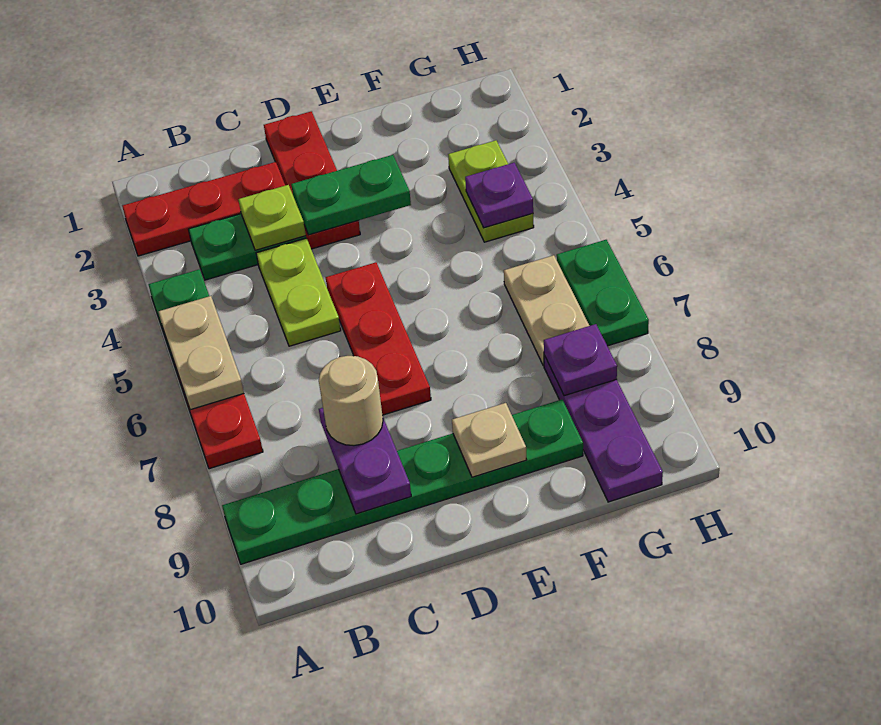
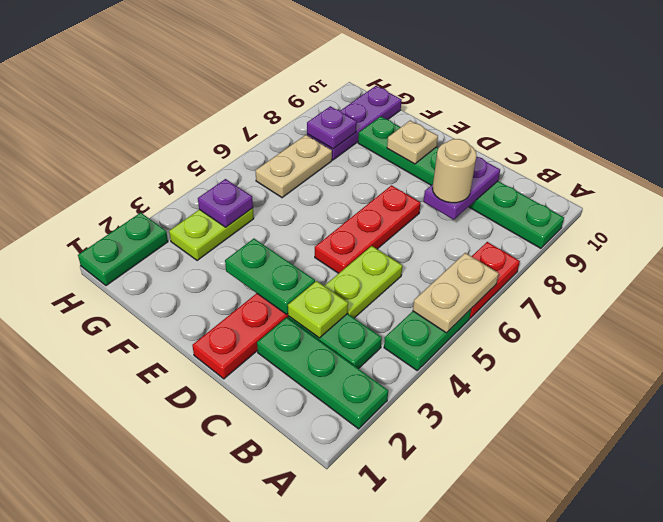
red 1x3 plate [122,162,285,256] -> green 1x3 plate [257,317,388,429]
green 1x2 plate [557,240,649,346] -> green 1x2 plate moved to [78,213,168,286]

